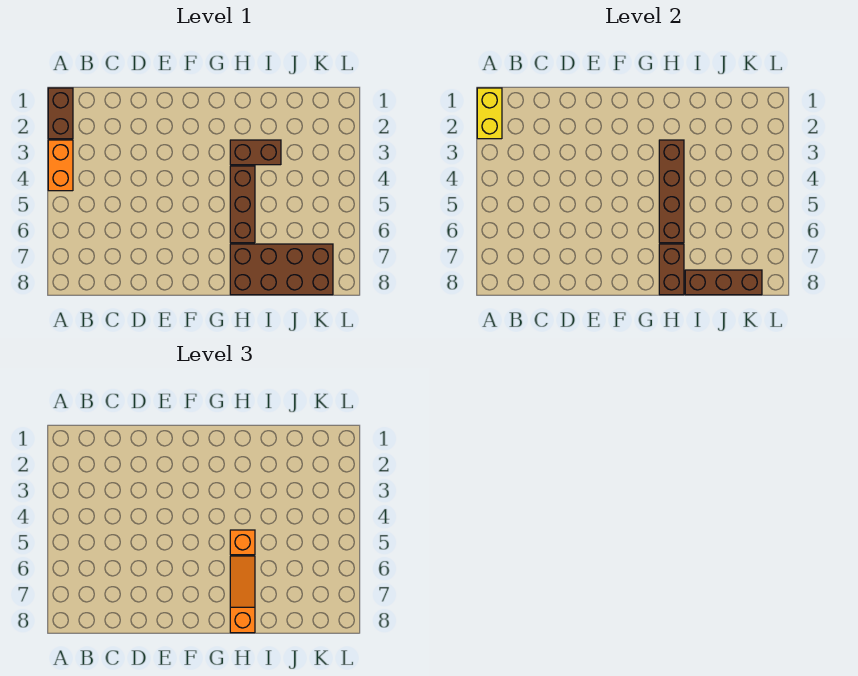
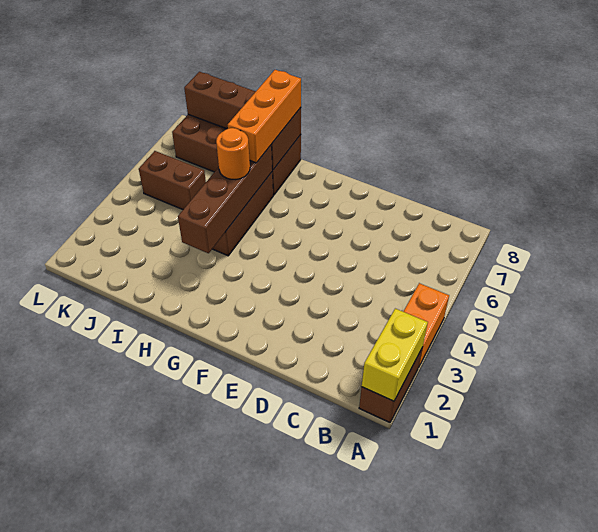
brown 1x2 brick [230,140,281,165] -> brown 1x2 brick moved to [139,151,206,209]
orange 1x1 brick [230,530,255,555] -> orange 1x1 round brick [216,128,250,179]
orange 1x3 slope [230,556,255,633] -> orange 1x3 brick [228,70,301,163]

